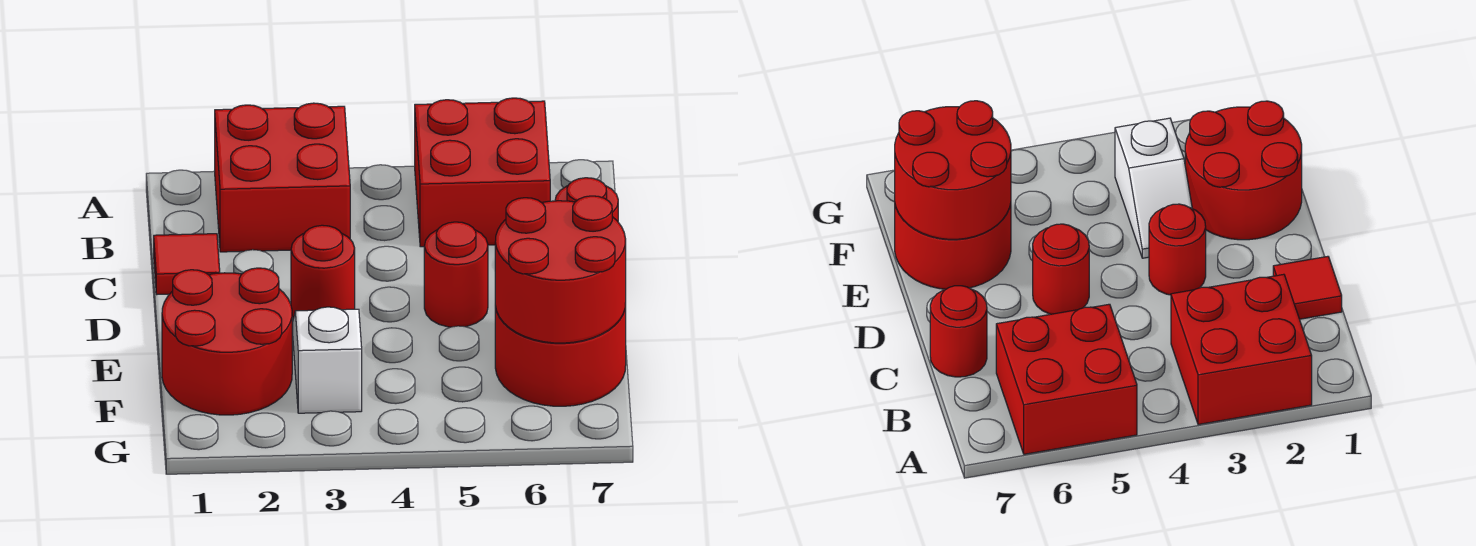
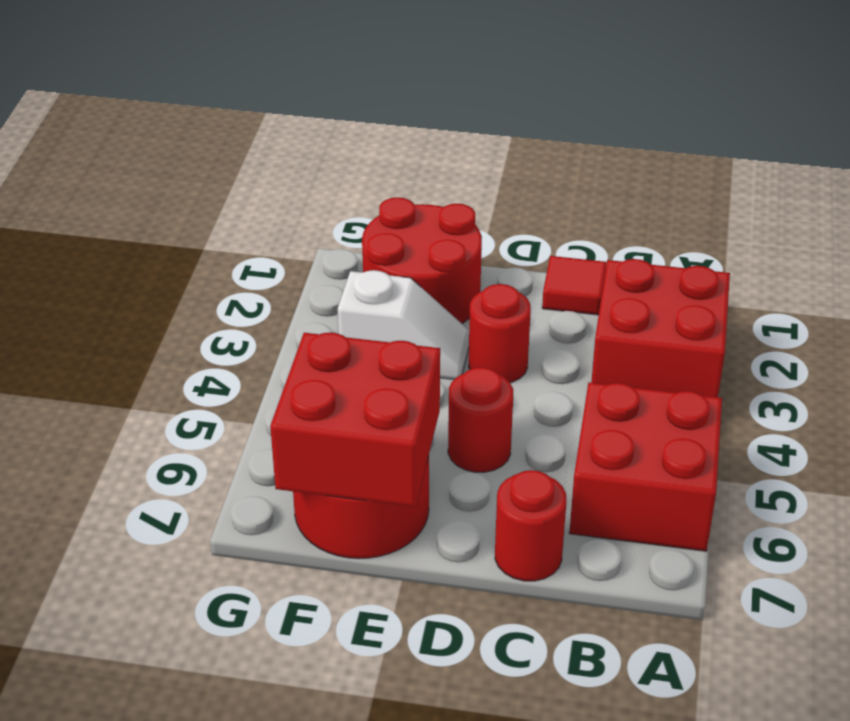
red 2x2 round brick [495,196,626,343] -> red 2x2 brick [270,333,440,507]

